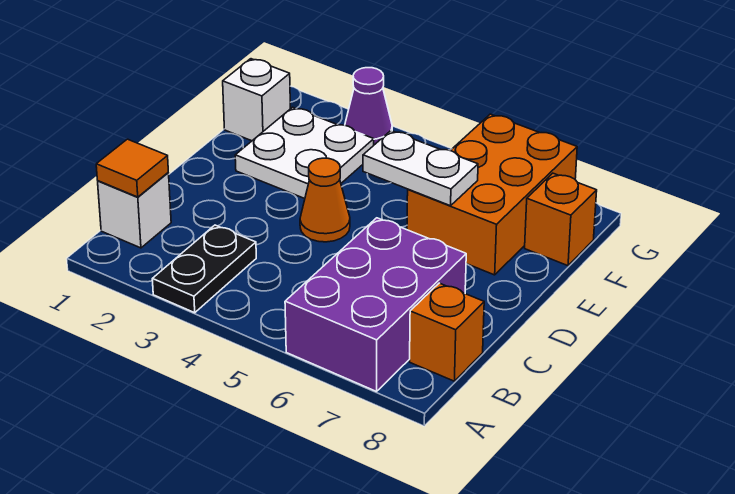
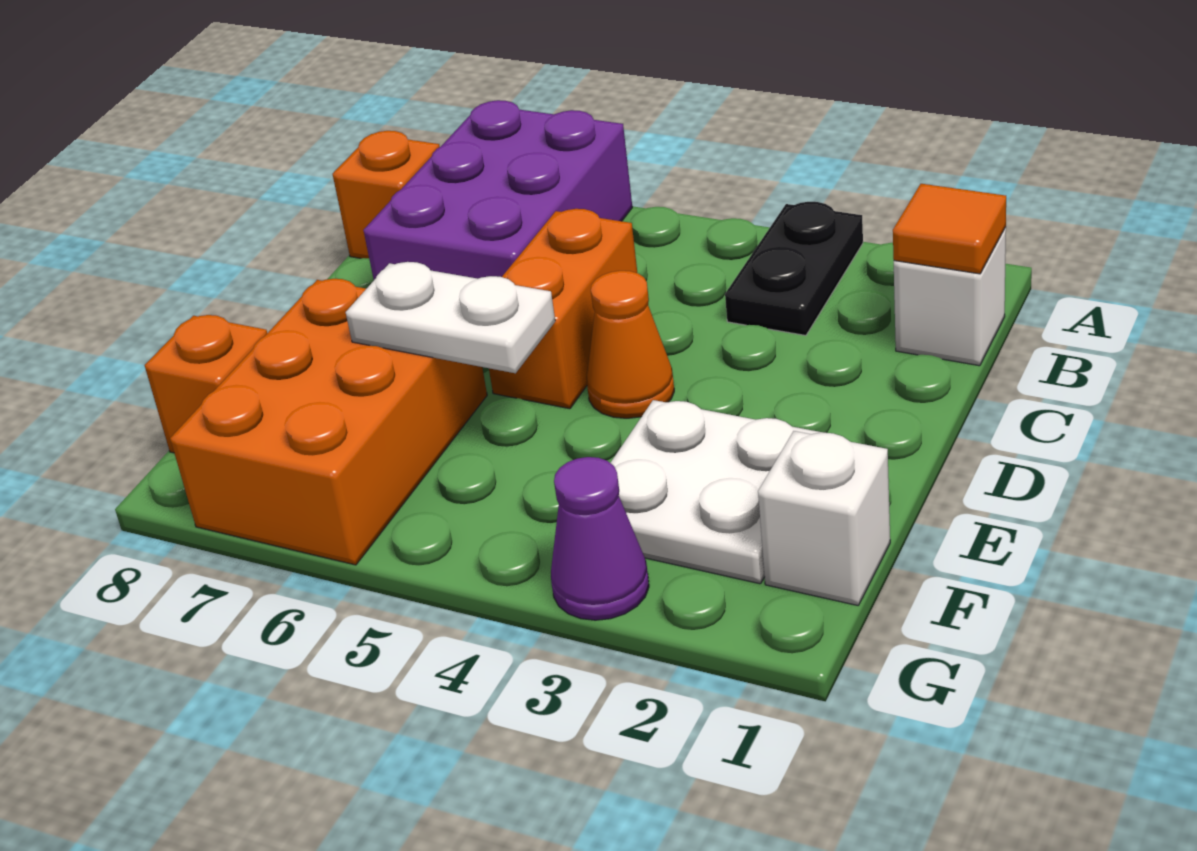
none -> orange 1x2 brick [489,209,637,409]

